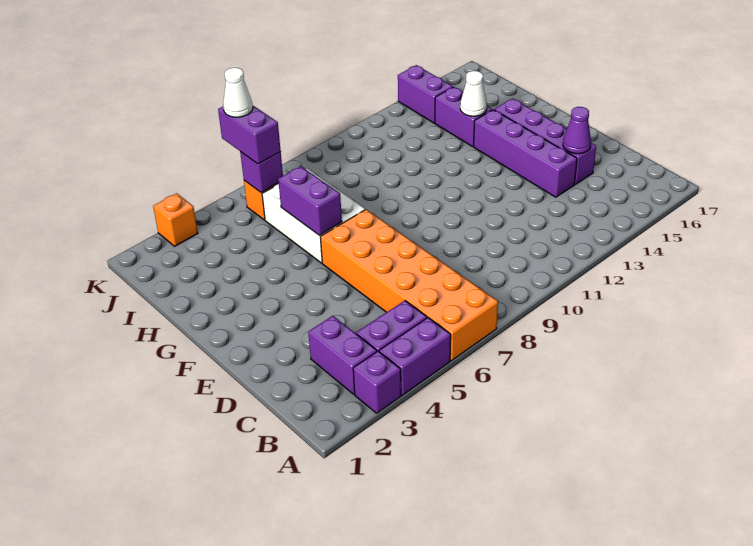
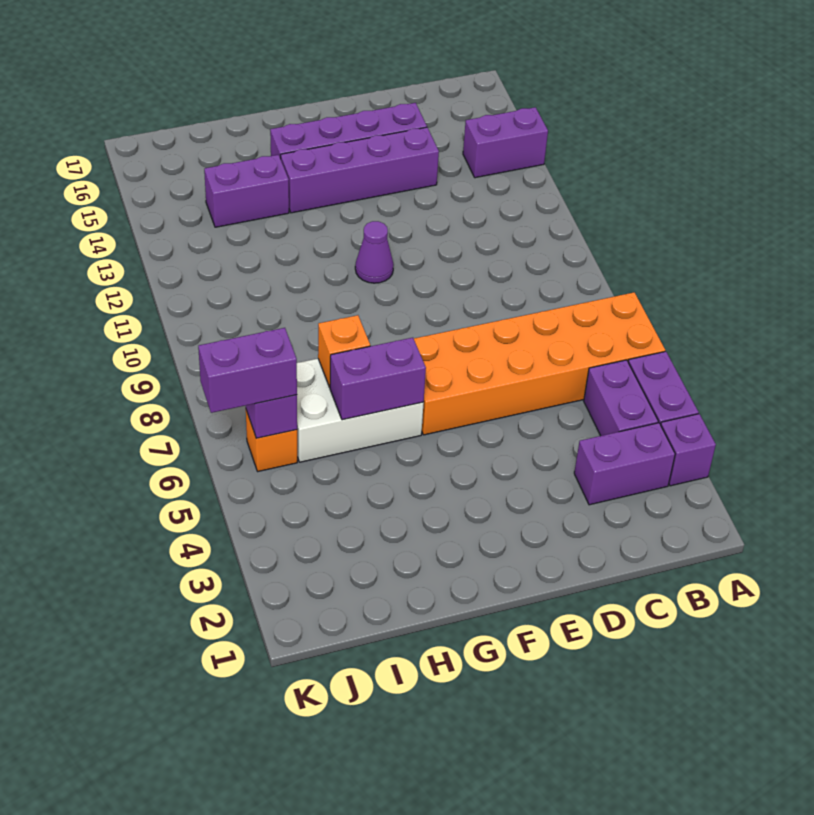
purple 1x1 cone [563,107,591,154] -> purple 1x1 cone moved to [355,221,394,283]
white 1x1 cone [460,71,487,116] -> none
purple 1x2 brick [398,65,453,123] -> purple 1x2 brick moved to [463,107,548,178]
orange 1x1 brick [153,193,198,246] -> orange 1x1 brick moved to [318,315,370,387]
white 1x1 cone [223,68,253,117] -> none

